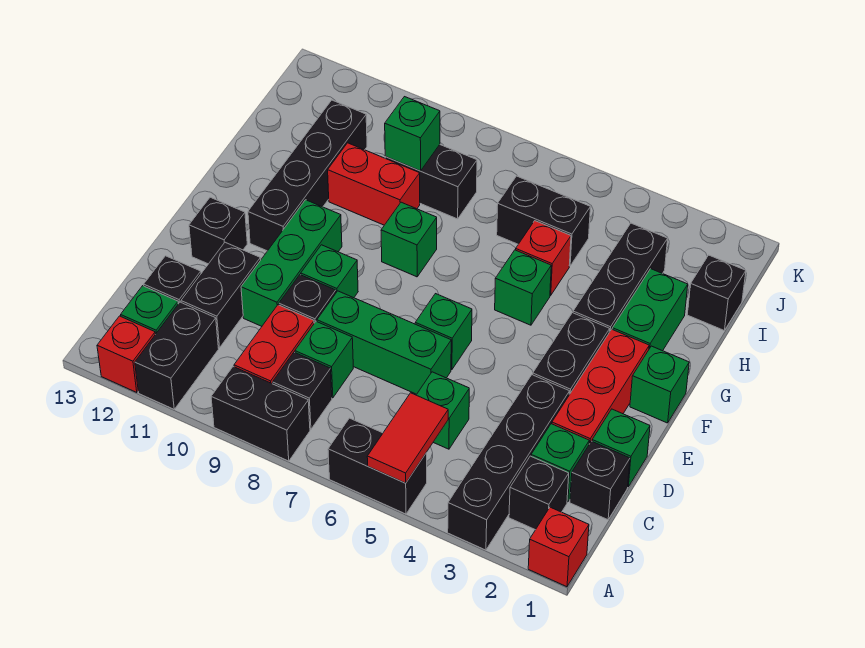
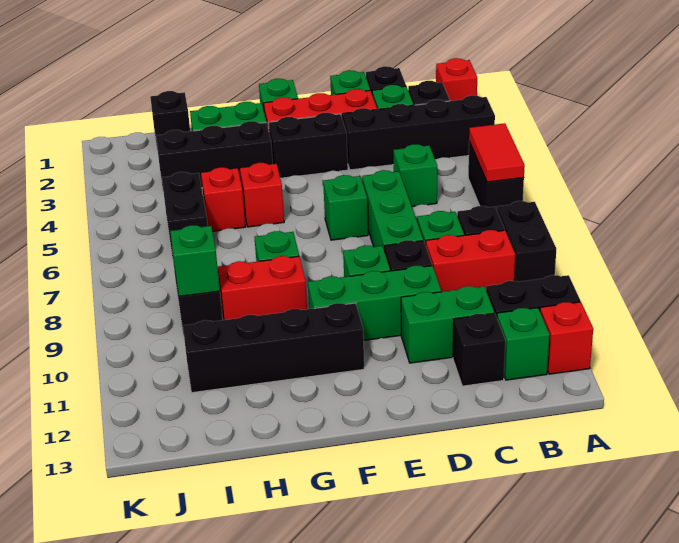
red 1x2 tile [367,393,448,483] -> red 1x2 tile turned to [469,123,525,182]
black 1x2 brick [181,242,260,348] -> green 1x2 brick [401,286,494,363]
black 1x1 brick [189,197,247,264] -> none
green 1x1 brick [495,250,551,325] -> red 1x1 brick [240,163,284,227]
red 1x2 brick [328,143,420,225] -> red 1x2 brick turned to [218,256,307,320]

